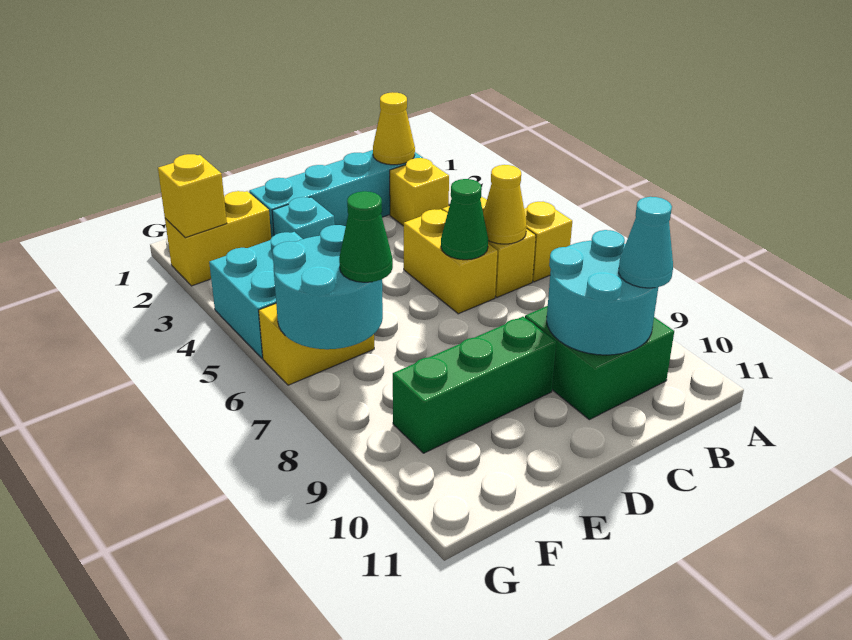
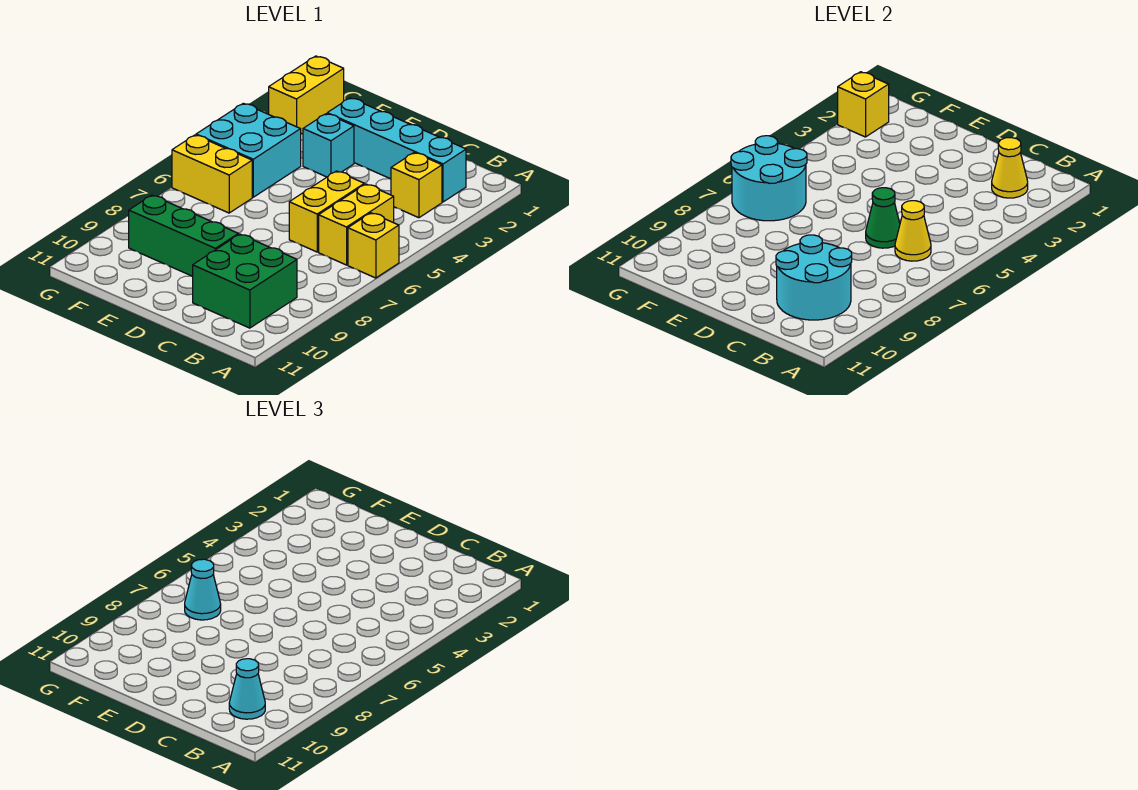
yellow 1x2 brick [165,191,271,286] -> yellow 1x2 brick turned to [269,56,344,134]
green 1x1 cone [339,191,393,282] -> cyan 1x1 cone [185,559,221,620]

